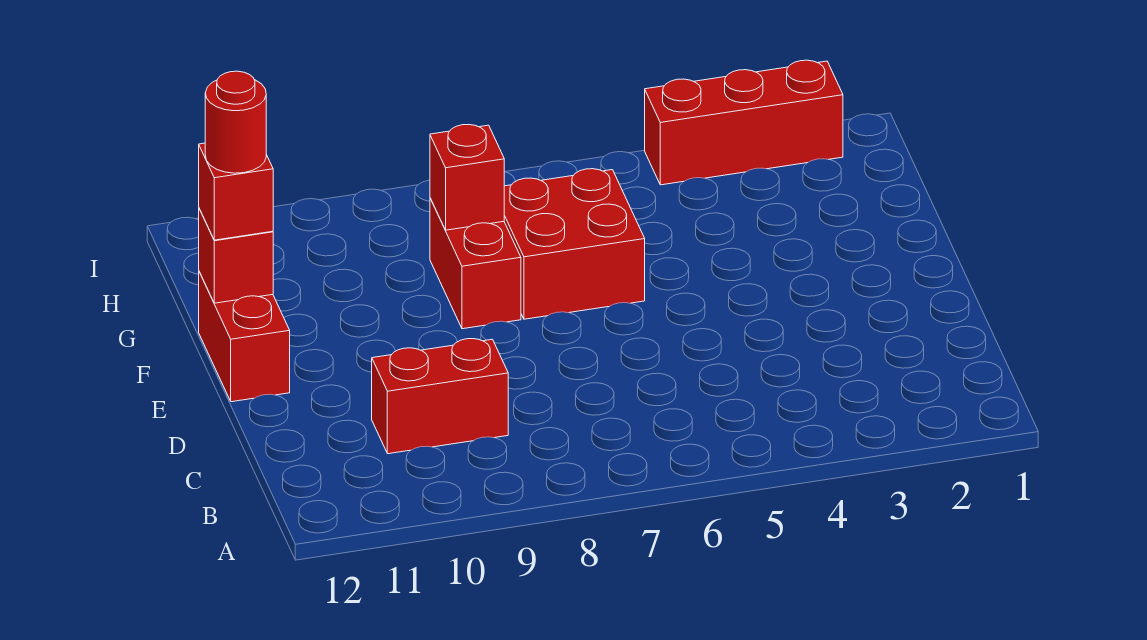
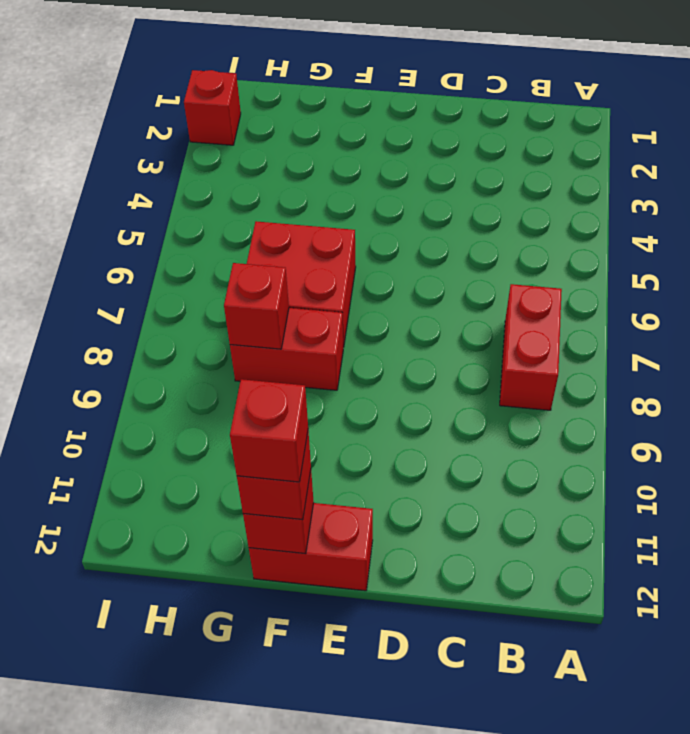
red 1x2 brick [372,339,508,454] -> red 1x2 brick moved to [500,284,562,410]
red 1x1 round brick [205,71,266,173] -> red 1x1 brick [230,379,308,482]
red 1x3 brick [645,60,843,185] -> red 1x1 brick [184,70,241,145]

